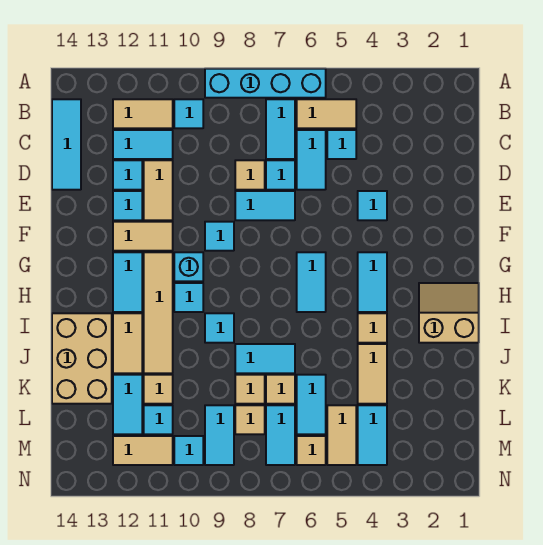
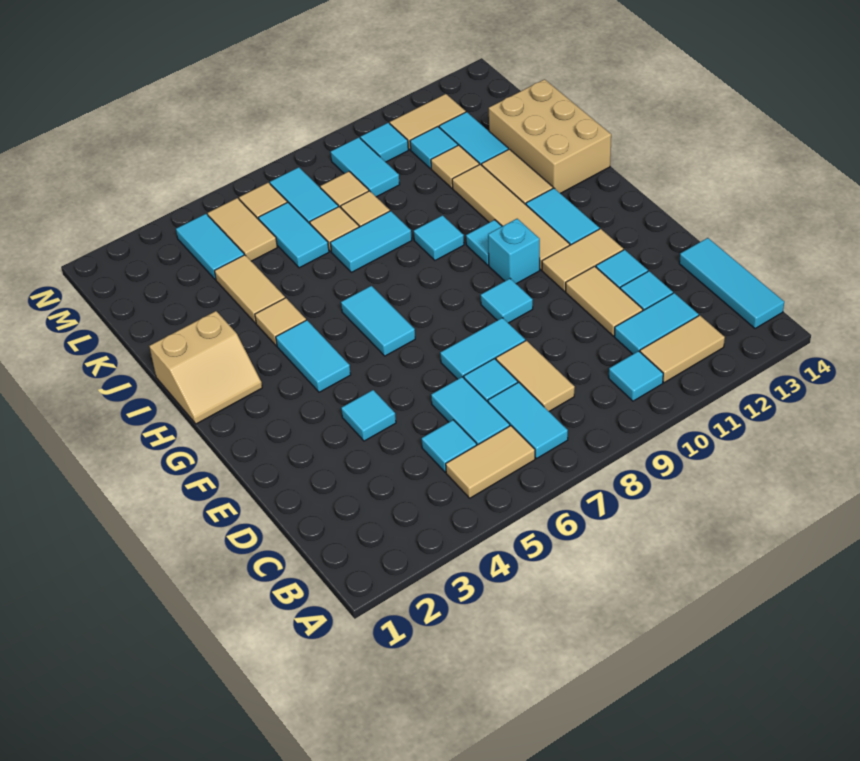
cyan 1x4 brick [205,69,326,98] -> none
tan 1x1 tile [235,160,265,190] -> tan 1x2 tile [496,341,575,411]

